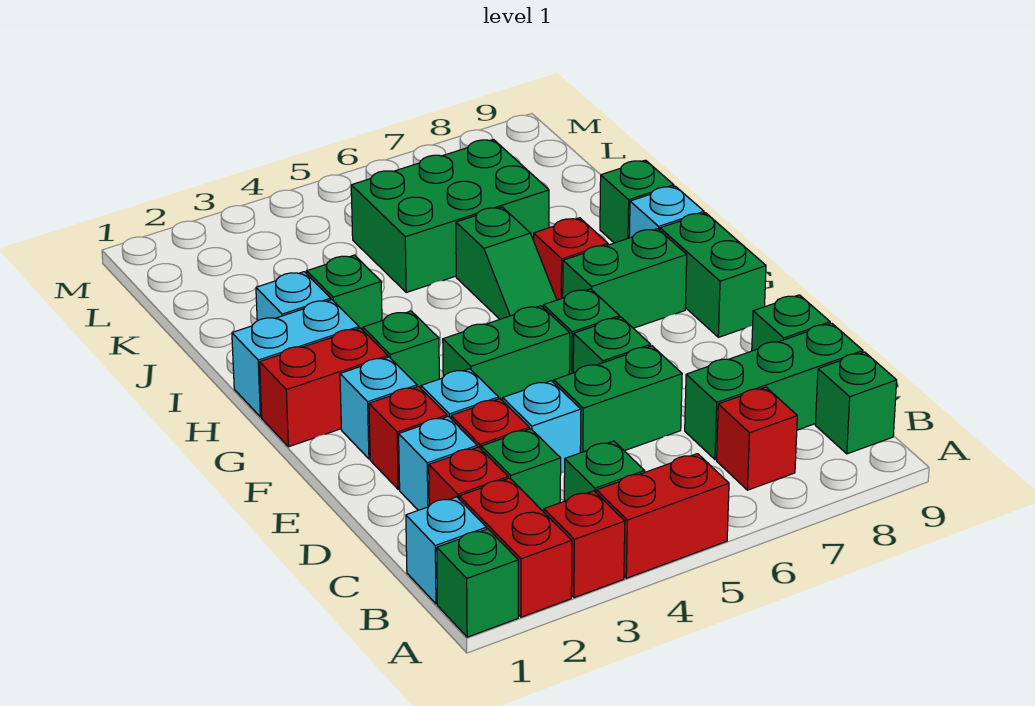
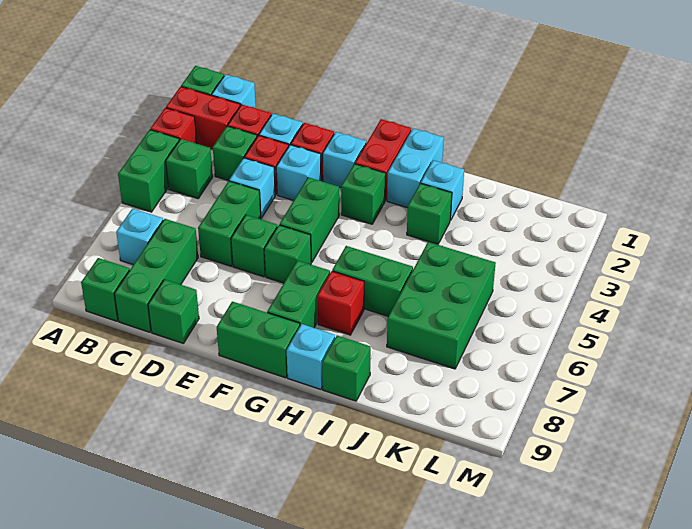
red 1x2 brick [596,454,729,578] -> green 1x2 brick [118,130,179,212]
red 1x1 brick [717,387,797,490] -> cyan 1x1 brick [116,208,163,265]
green 1x2 slope [456,207,557,319] -> green 1x2 brick [332,246,413,316]

